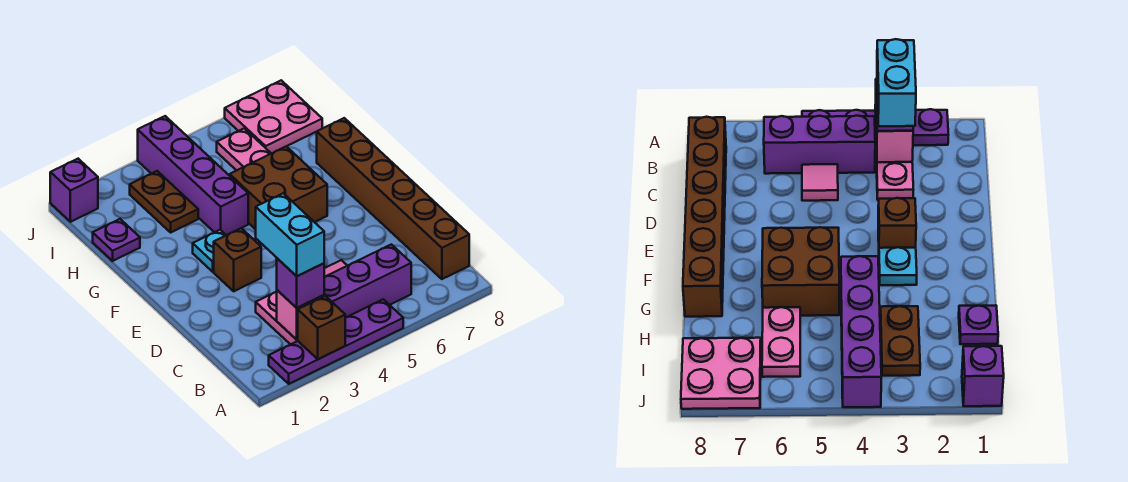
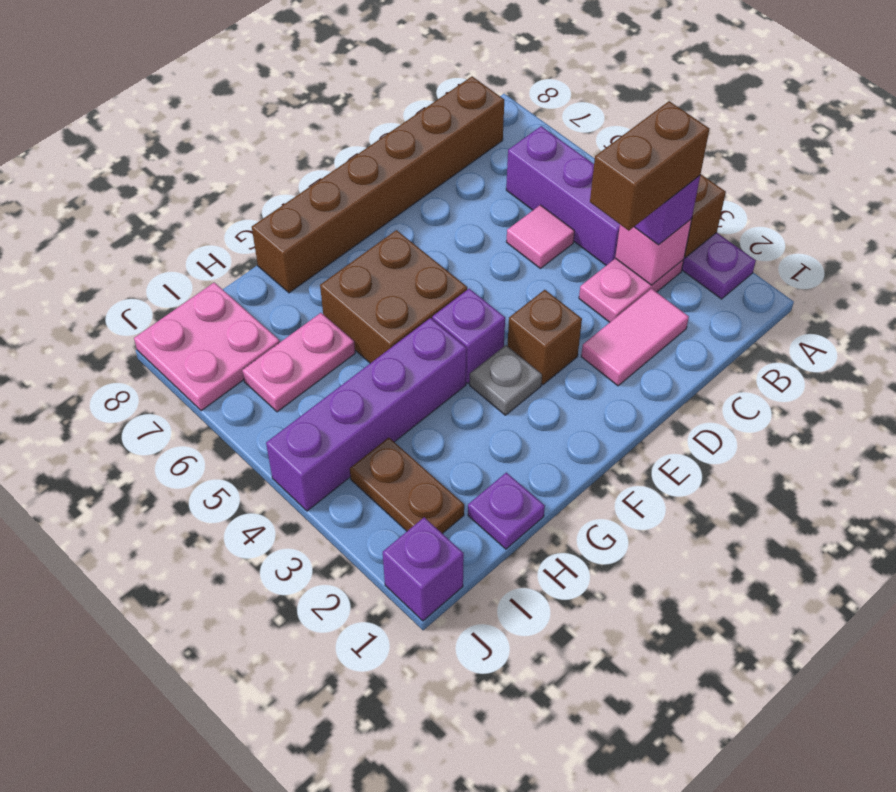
cyan 1x2 brick [256,193,324,276] -> brown 1x2 brick [590,101,710,231]
none -> pink 1x2 tile [581,289,689,386]
cyan 1x1 plate [193,230,226,272] -> grey 1x1 plate [470,345,542,415]
none -> purple 1x1 brick [432,289,505,383]
brown 1x2 plate [130,171,198,232] -> brown 1x2 plate turned to [350,438,464,534]

